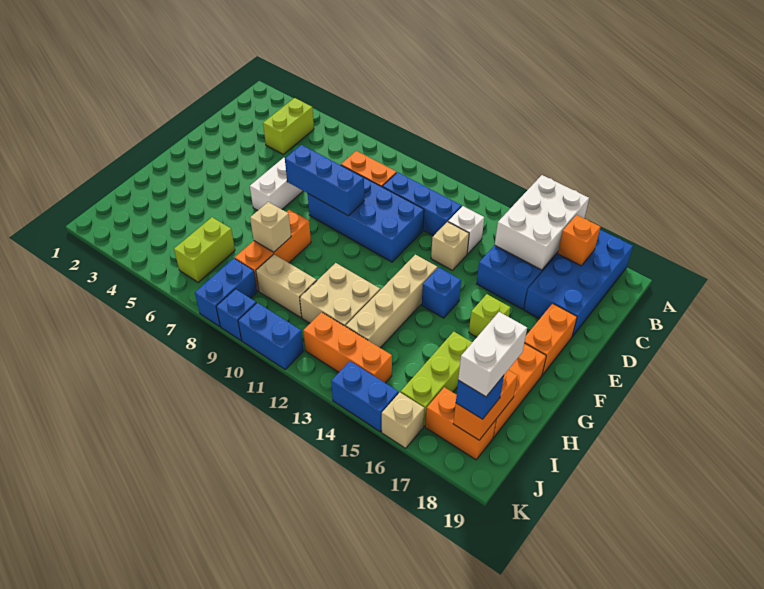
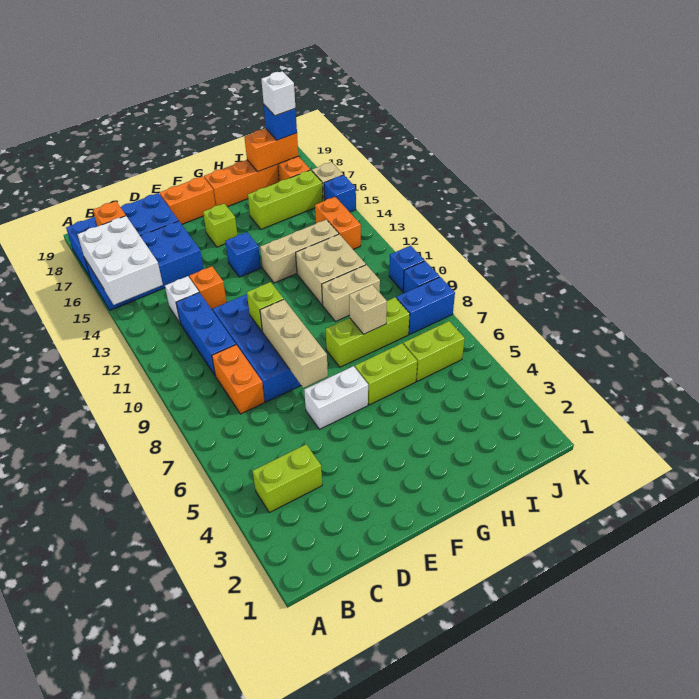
white 2x3 brick [495,175,589,270] -> white 2x3 brick turned to [77,216,163,305]
tan 1x1 brick [431,222,469,270] -> orange 1x1 brick [189,266,226,309]
blue 1x3 brick [285,145,364,216] -> tan 1x3 brick [260,300,328,388]
none -> lime 1x1 brick [247,282,284,331]
tan 1x4 brick [346,255,437,348] -> tan 1x3 brick [260,220,339,283]
none -> lime 1x2 brick [355,343,417,405]
orange 1x3 brick [235,210,311,291] -> lime 1x3 brick [326,298,410,367]
tan 1x2 brick [256,254,317,318] -> tan 1x2 brick turned to [322,265,380,322]
white 1x2 brick [458,312,527,397] -> white 1x1 brick [261,71,295,116]
orange 1x3 brick [303,312,392,383] -> orange 1x2 brick [315,197,361,249]
blue 1x2 brick [238,303,303,369] -> blue 1x1 brick [389,246,425,291]
blue 1x2 brick [331,361,399,432] -> blue 1x1 brick [324,175,356,212]

